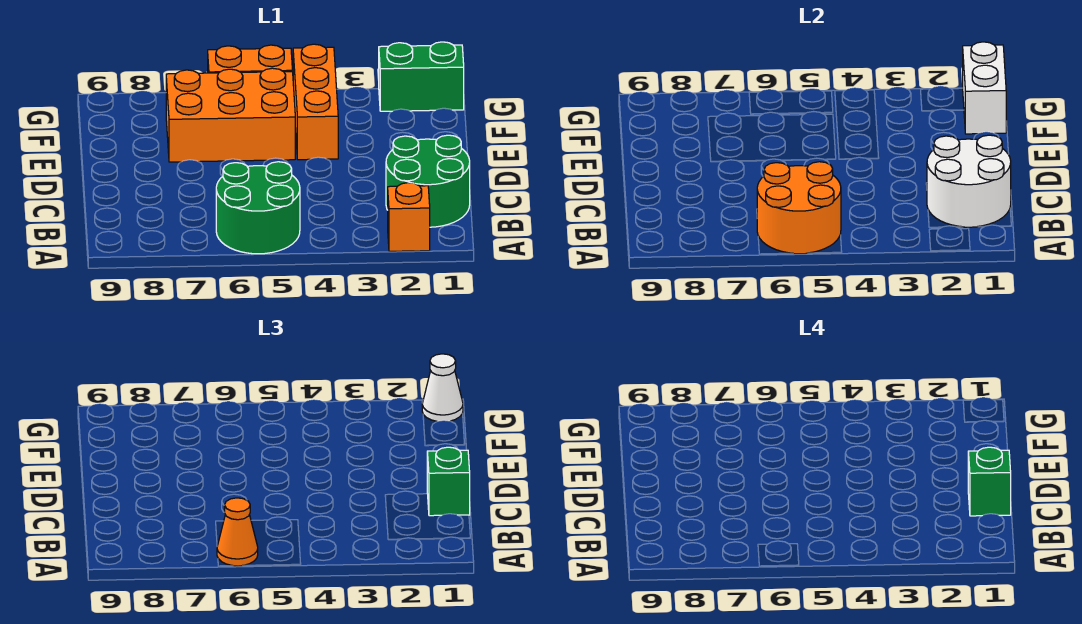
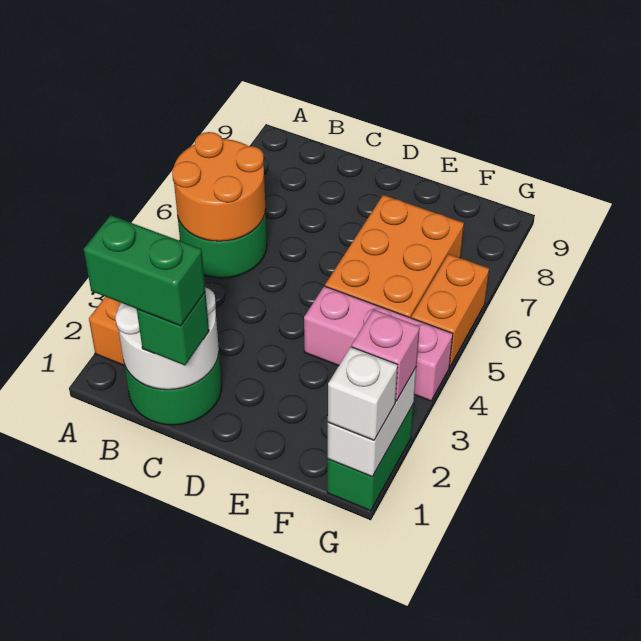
orange 1x1 cone [217,498,258,566] -> none
green 1x1 brick [968,447,1011,516] -> green 1x2 brick [84,215,205,326]
orange 1x3 brick [293,44,338,160] -> pink 1x3 brick [304,286,453,401]
white 1x2 brick [963,42,1006,134] -> white 1x2 brick turned to [328,367,417,477]
white 1x1 cone [422,354,463,421] -> white 1x1 brick [328,347,398,440]
none -> pink 1x1 brick [352,310,420,401]

